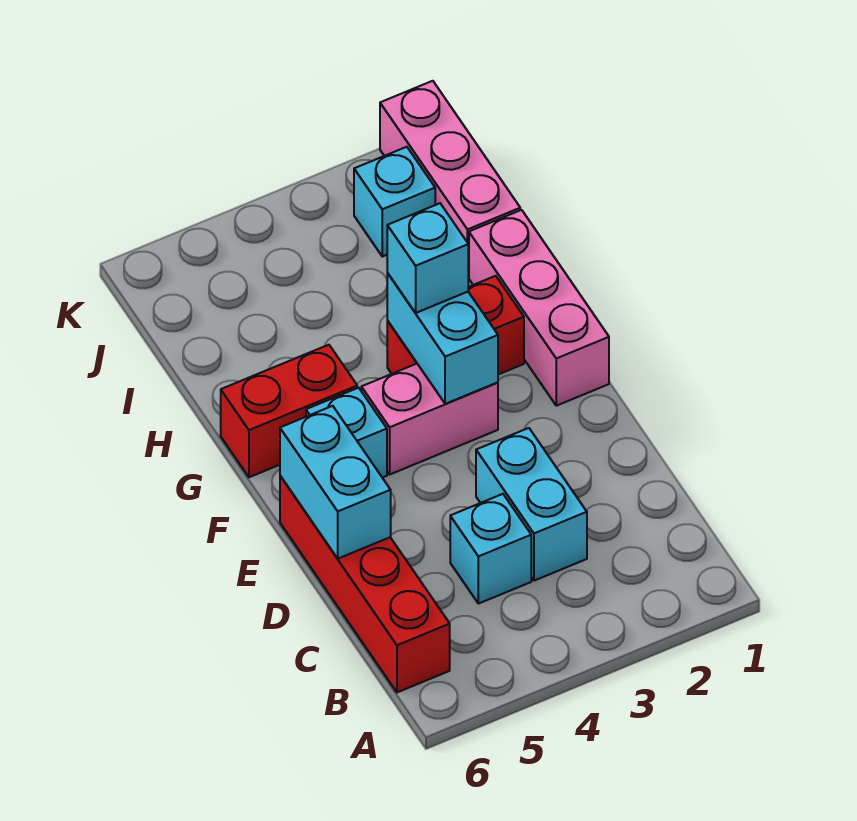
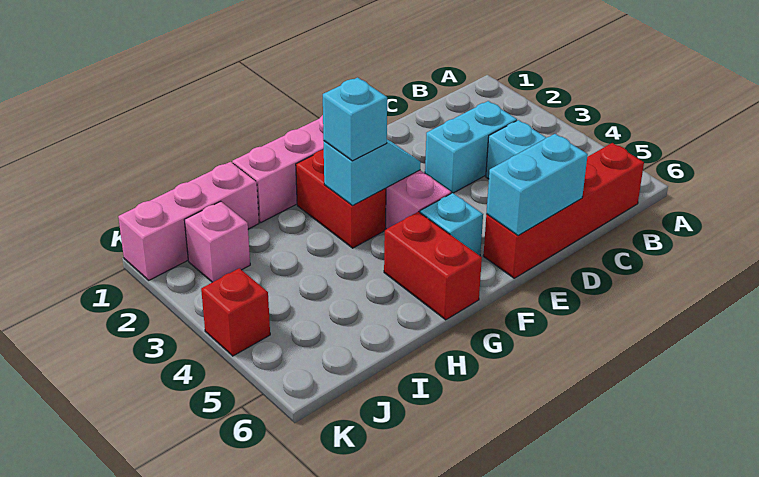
cyan 1x2 brick [387,273,498,404] -> cyan 1x2 slope [324,140,421,205]
cyan 1x1 brick [354,147,435,256] -> pink 1x1 brick [184,201,250,282]
none -> red 1x1 brick [201,268,270,356]

